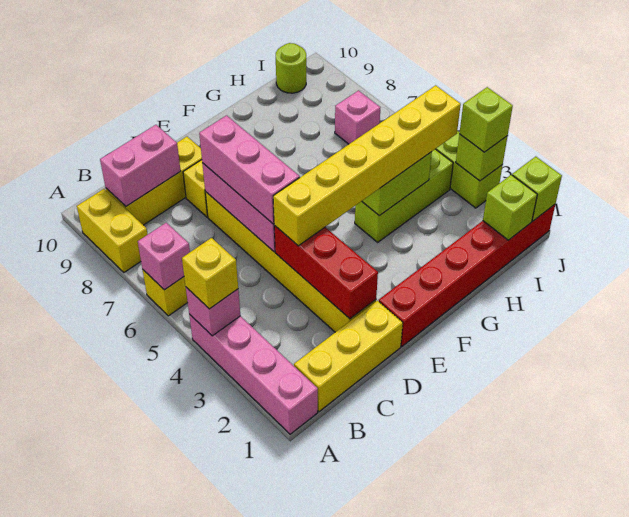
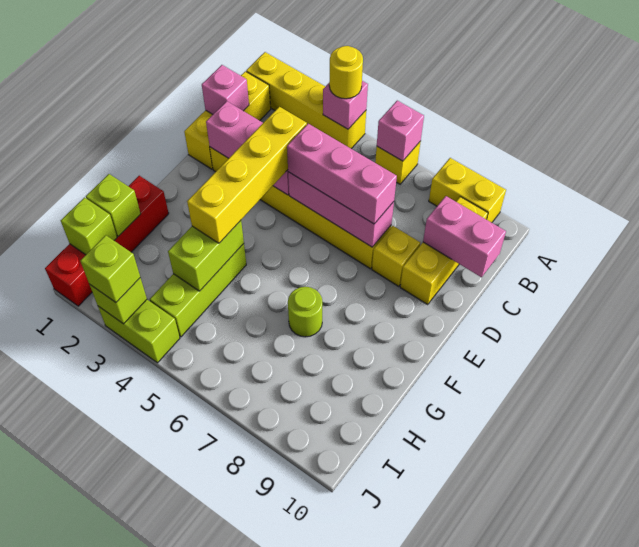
pink 1x4 brick [189,314,318,434] -> yellow 1x4 brick [246,52,366,149]
yellow 1x1 brick [182,238,238,309] -> yellow 1x1 round brick [329,46,363,99]
pink 1x2 brick [100,125,181,206] -> pink 1x2 brick turned to [423,196,506,277]
red 1x3 brick [274,225,378,319] -> pink 1x3 brick [206,101,289,195]
yellow 1x6 brick [273,85,461,246] -> yellow 1x4 brick [187,107,307,243]
red 1x6 brick [379,205,555,346] -> red 1x4 brick [45,176,169,306]
pink 1x1 brick [335,91,380,144] -> pink 1x1 brick moved to [202,65,249,114]
lime 1x1 round brick [276,43,306,93] -> lime 1x1 round brick moved to [288,287,322,337]
lime 1x1 brick [512,157,562,221] -> lime 1x1 brick moved to [86,174,141,236]

